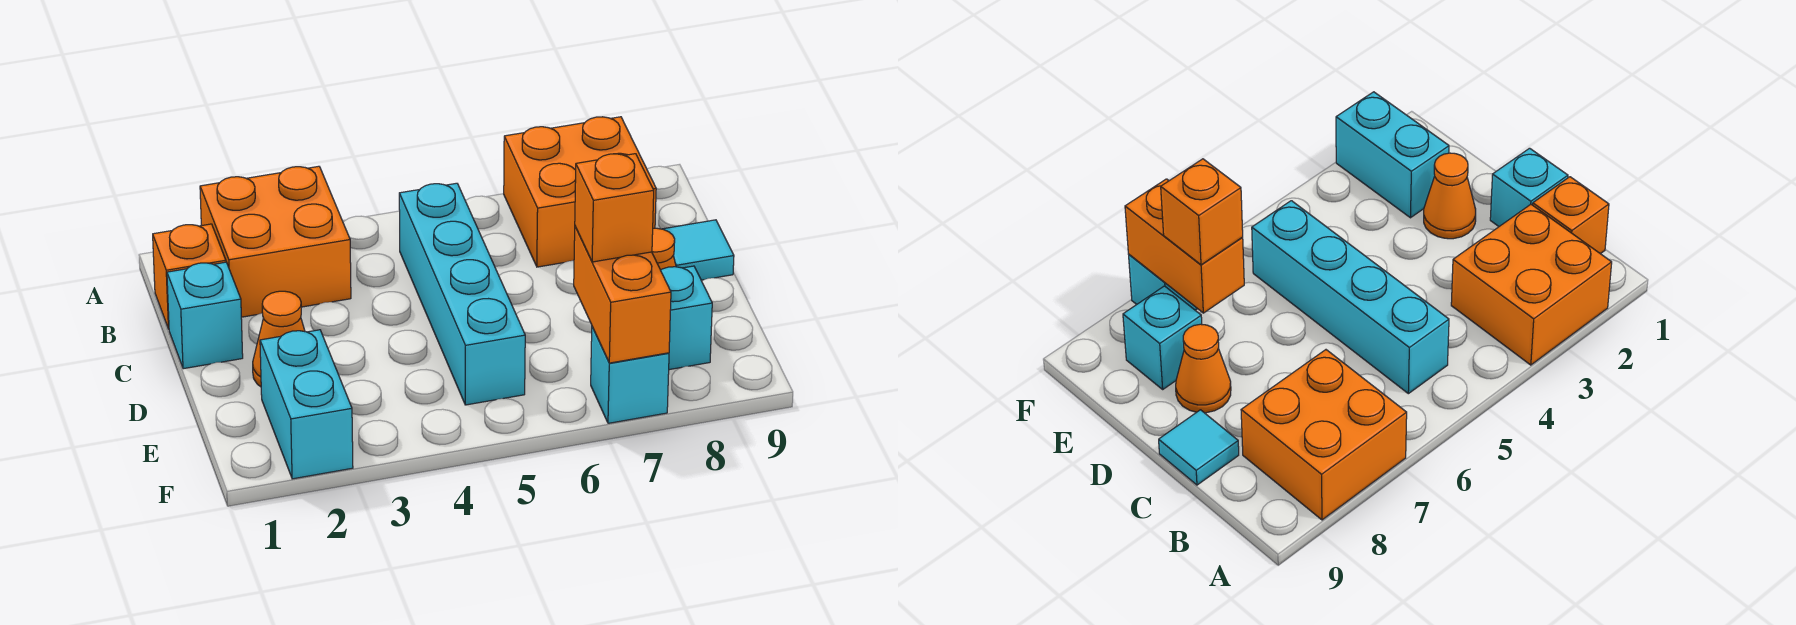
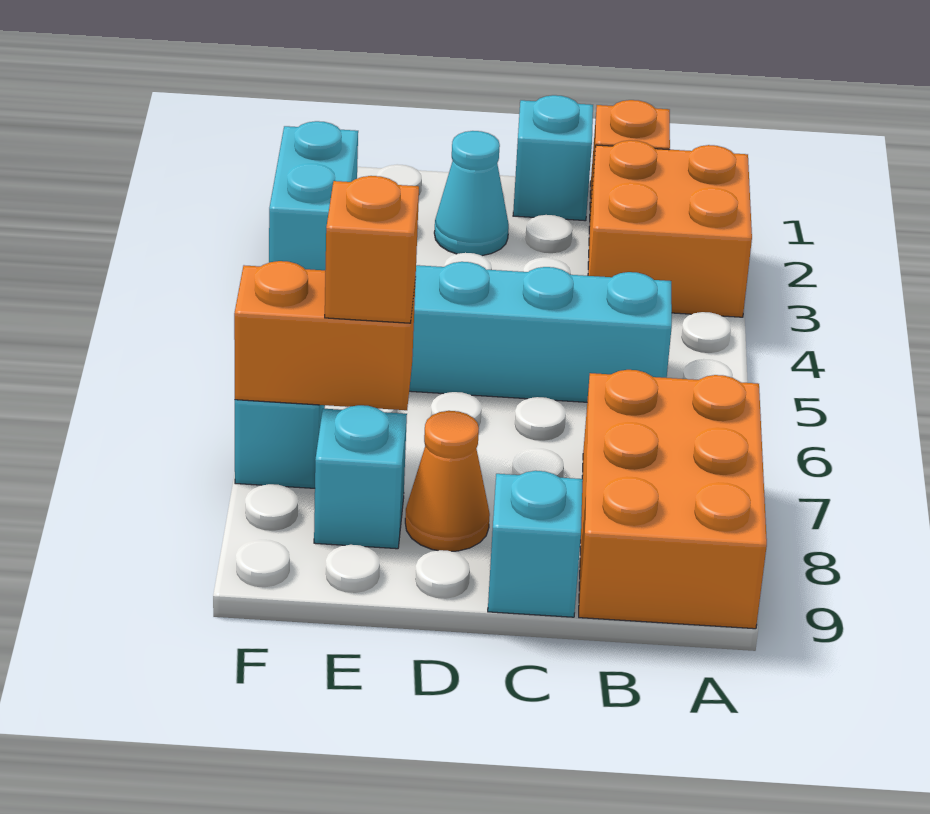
orange 2x2 brick [504,117,656,267] -> orange 2x3 brick [579,370,767,629]
cyan 1x1 tile [663,220,734,280] -> cyan 1x1 brick [488,471,583,617]
orange 1x1 cone [253,291,305,387] -> cyan 1x1 cone [434,131,509,256]
cyan 1x2 brick [260,330,353,479] -> cyan 1x2 brick turned to [269,121,358,270]

